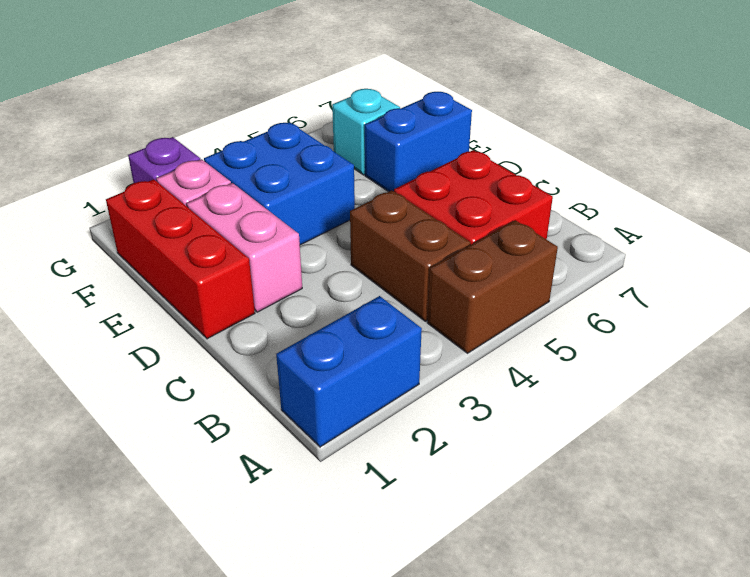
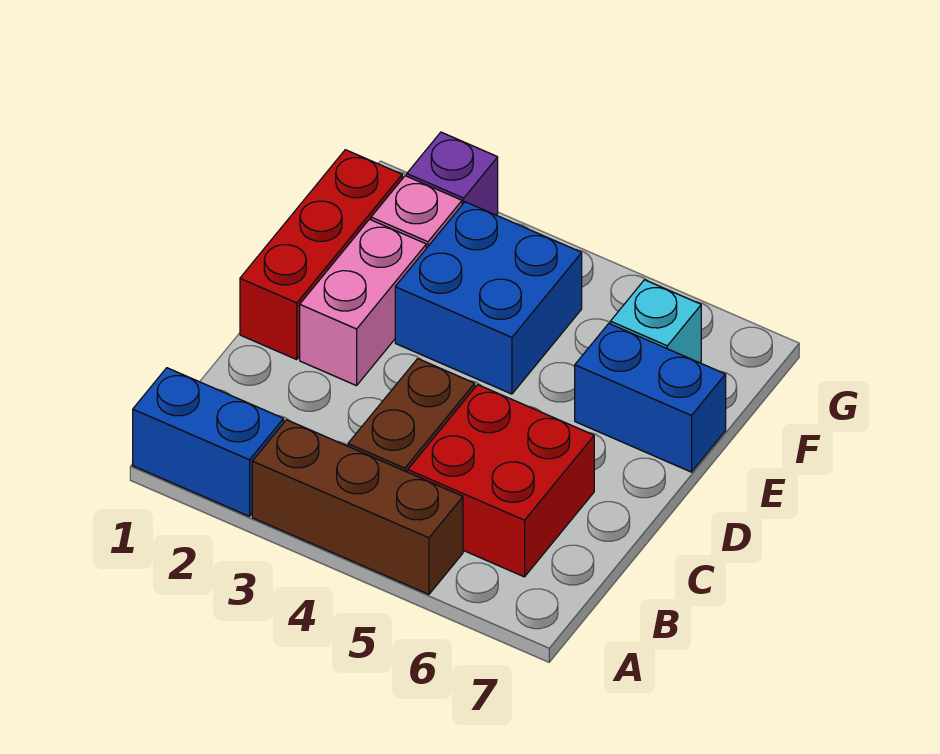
brown 1x2 brick [427,220,558,353] -> brown 1x3 brick [252,420,463,594]

